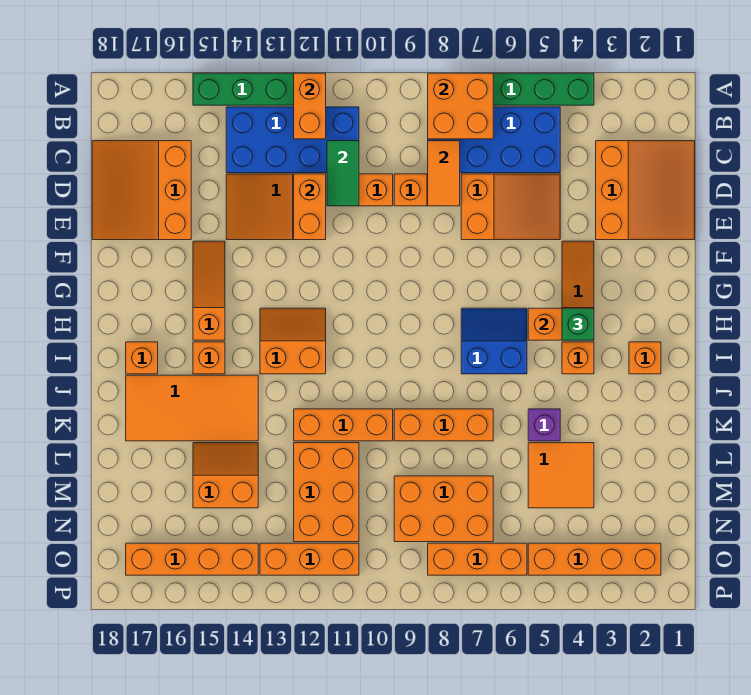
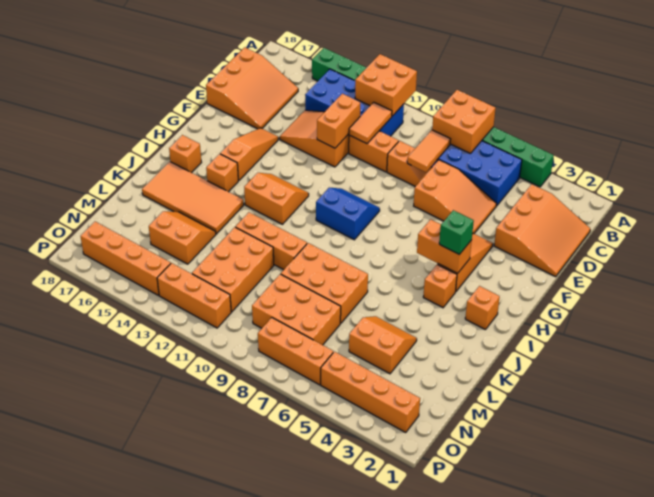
orange 1x2 brick [294,73,326,139] -> orange 2x2 brick [355,54,417,116]
green 1x2 tile [327,141,359,206] -> orange 1x2 tile [349,102,392,144]
orange 3x3 slope [92,141,191,240] -> orange 3x3 slope turned to [206,47,298,129]
blue 2x2 slope [461,308,527,374] -> blue 2x2 slope moved to [316,188,380,240]
purple 1x1 brick [528,409,560,441] -> none
orange 1x3 brick [394,409,493,441] -> orange 2x3 brick [281,243,368,323]
orange 2x2 tile [528,443,594,508] -> orange 2x2 slope [349,316,417,374]

